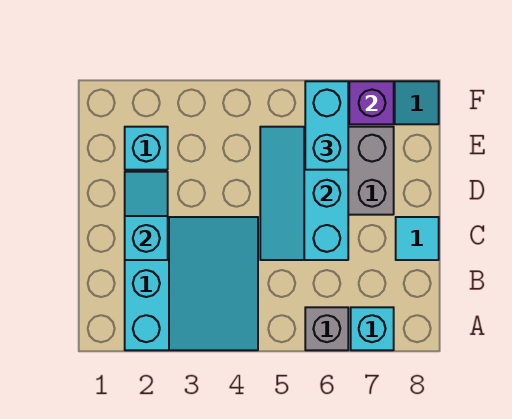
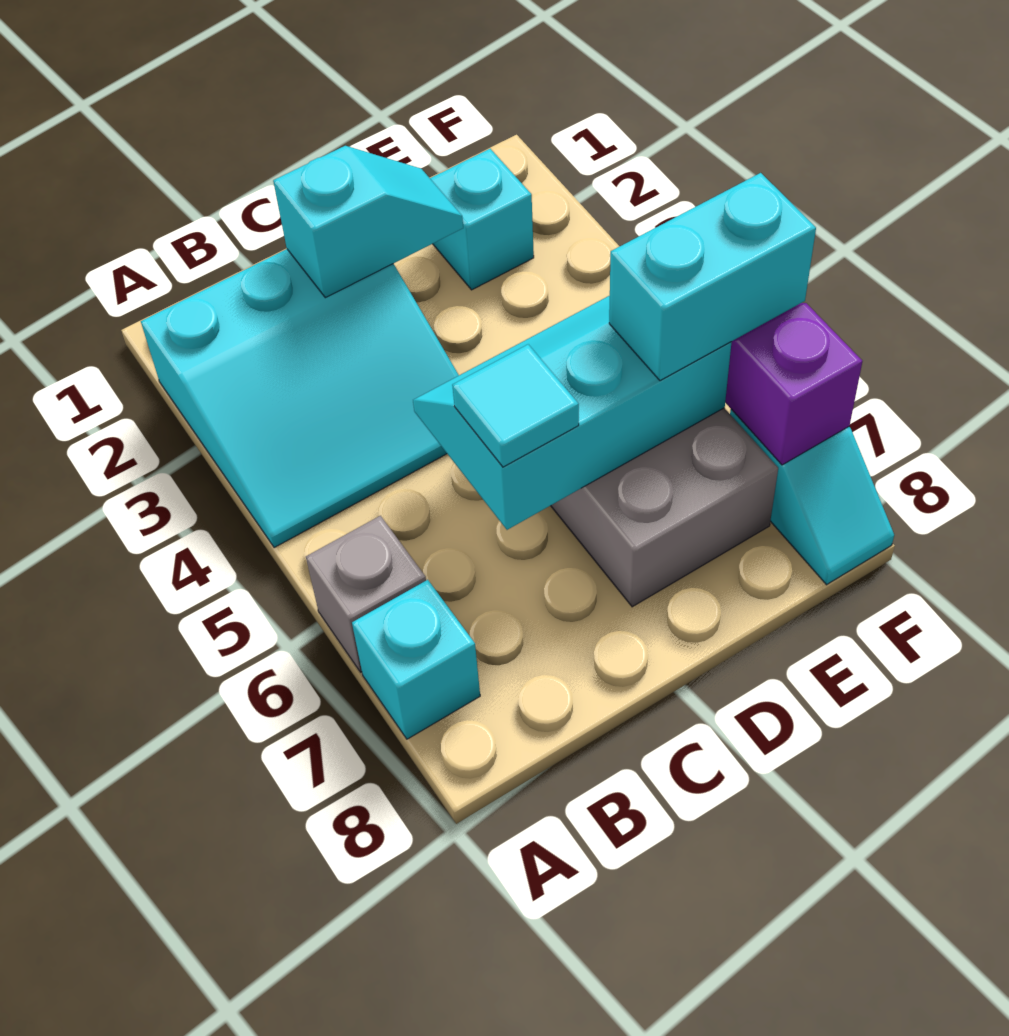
cyan 1x1 tile [396,217,439,260] -> cyan 1x1 tile moved to [452,344,579,467]

